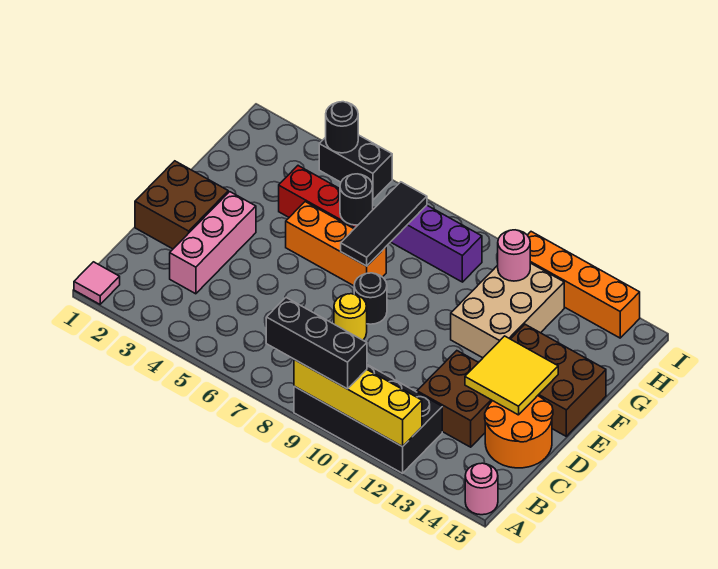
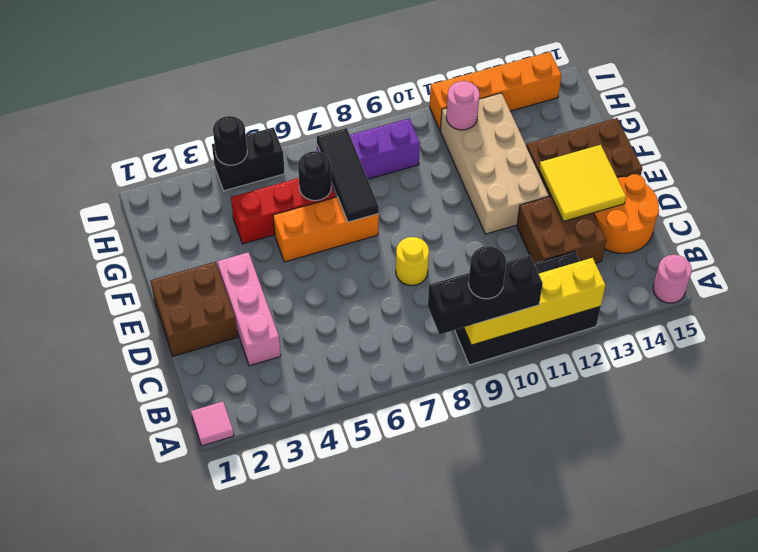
black 1x1 round brick [354,273,387,324] -> black 1x1 round brick moved to [469,246,506,299]
tan 2x3 brick [451,263,564,358] -> tan 2x4 brick [440,93,549,234]

